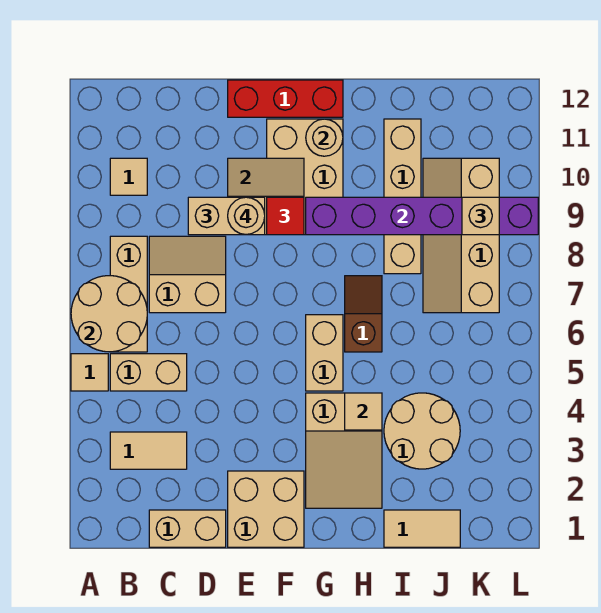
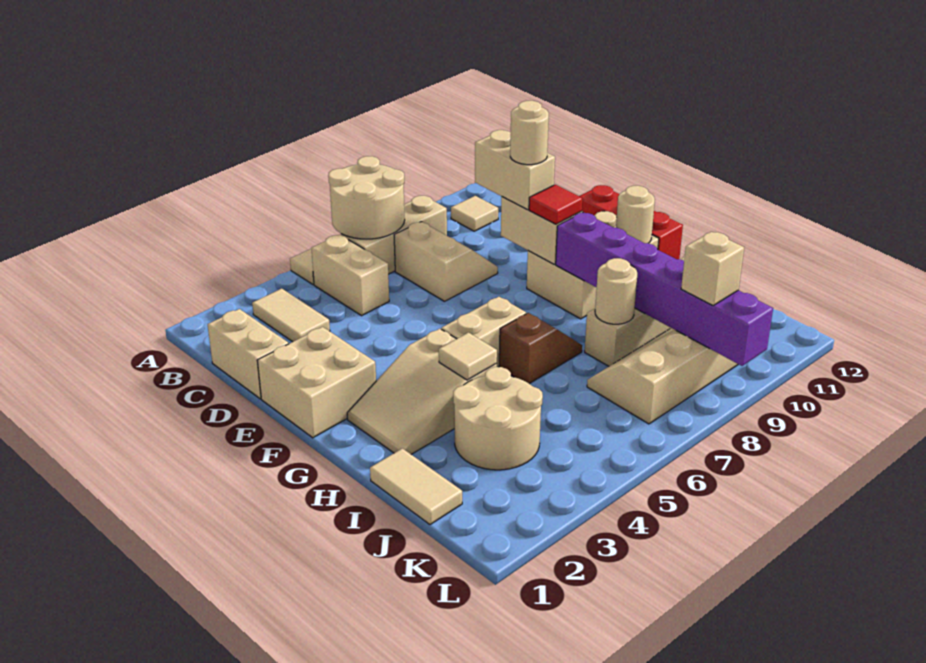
none -> tan 1x1 round brick [595,258,637,324]

